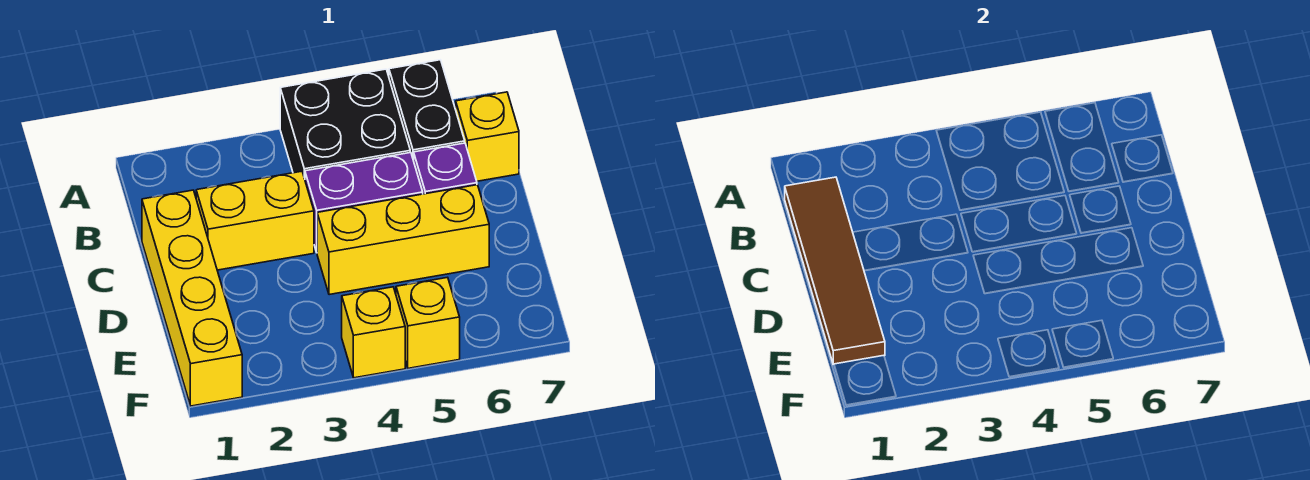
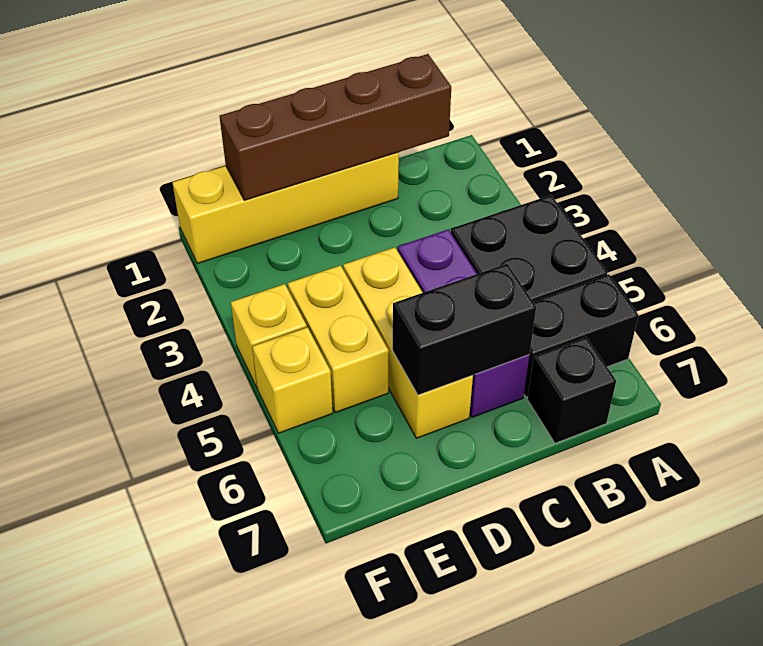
brown 1x4 tile [785,177,885,364] -> brown 1x4 brick [220,54,451,200]
yellow 1x1 brick [456,92,519,181] -> black 1x1 brick [527,337,616,443]
yellow 1x2 brick [196,171,314,270] -> yellow 1x2 brick moved to [288,265,389,413]
none -> black 1x2 brick [393,264,536,395]

